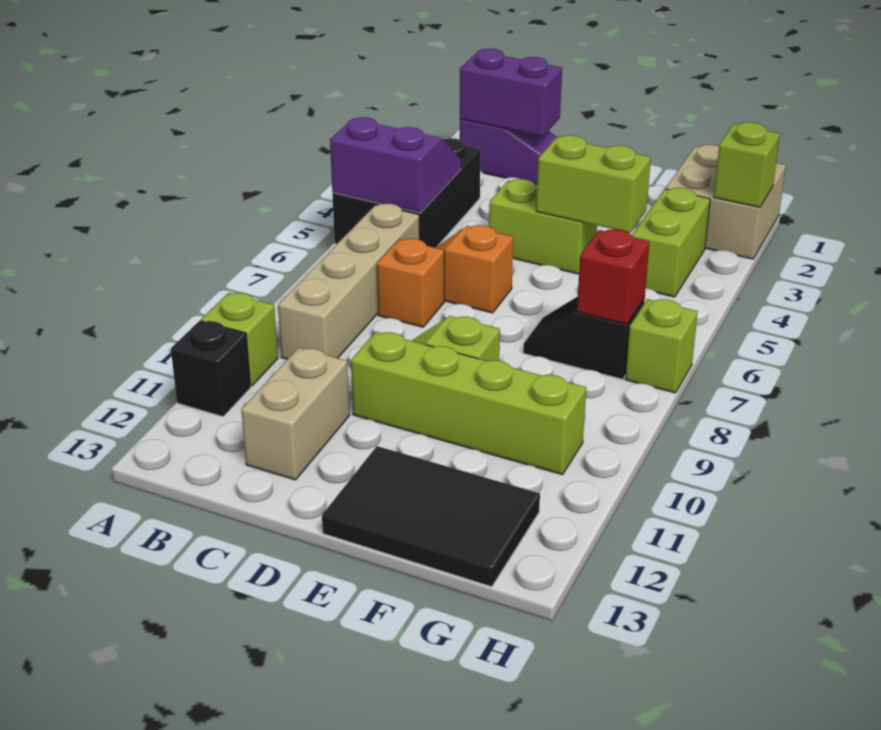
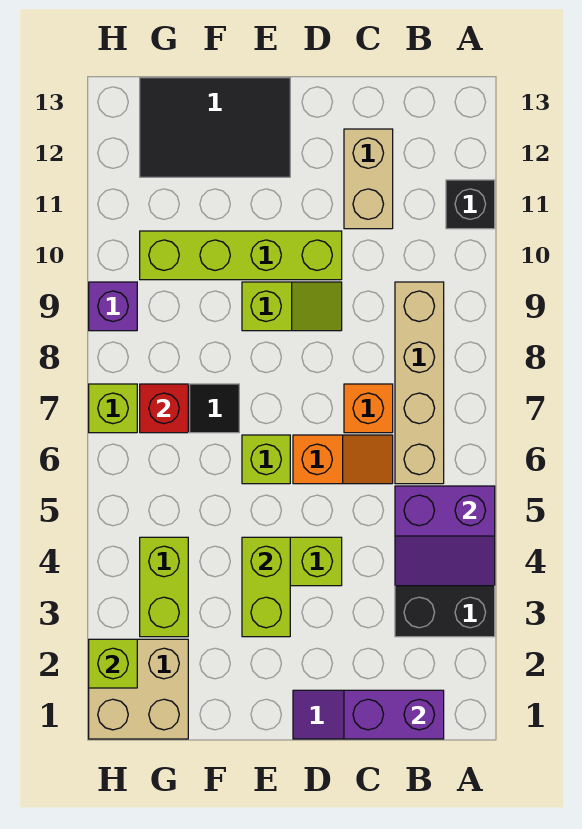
lime 1x1 brick [201,293,278,386] -> lime 1x1 brick moved to [242,435,290,484]
lime 1x2 brick [536,135,651,233] -> lime 1x2 brick turned to [242,537,290,637]
none -> purple 1x1 brick [89,282,137,331]

